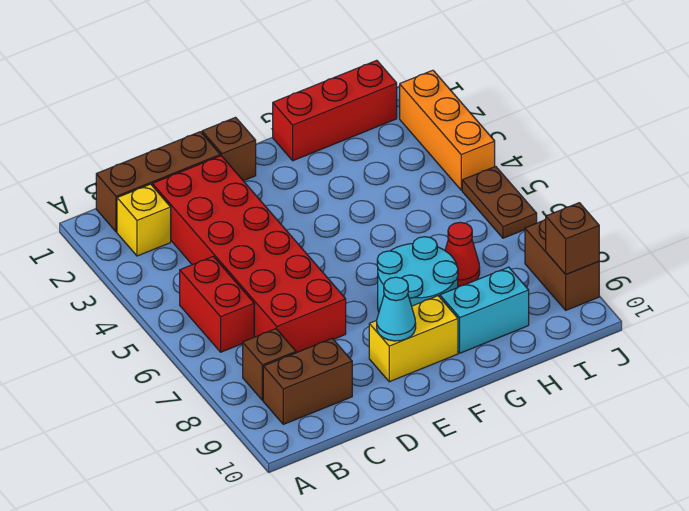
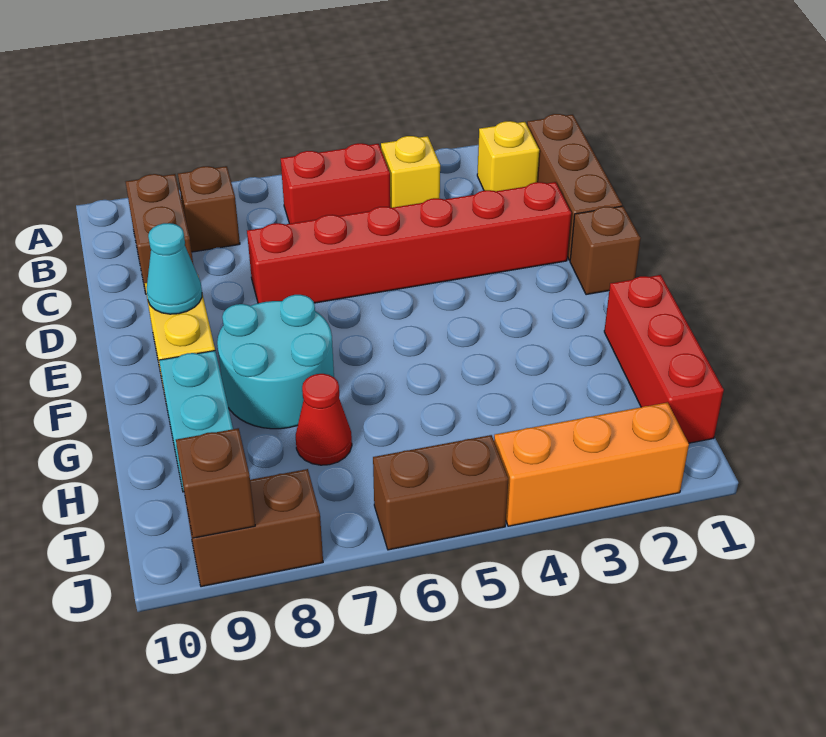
none -> yellow 1x1 brick [381,136,440,208]
red 2x6 brick [152,156,346,353] -> red 1x6 brick [247,182,571,303]
brown 1x2 plate [462,166,537,238] -> brown 1x2 brick [373,435,508,550]

